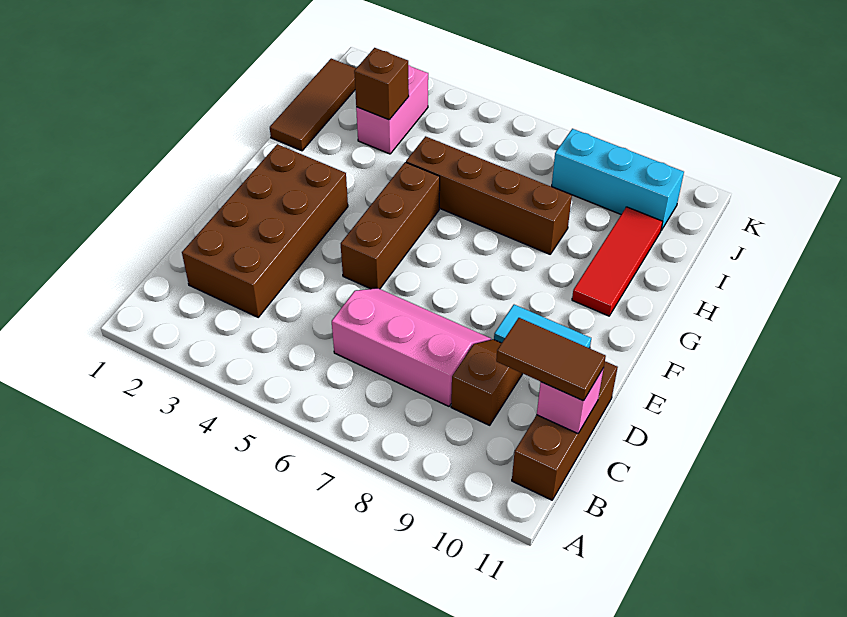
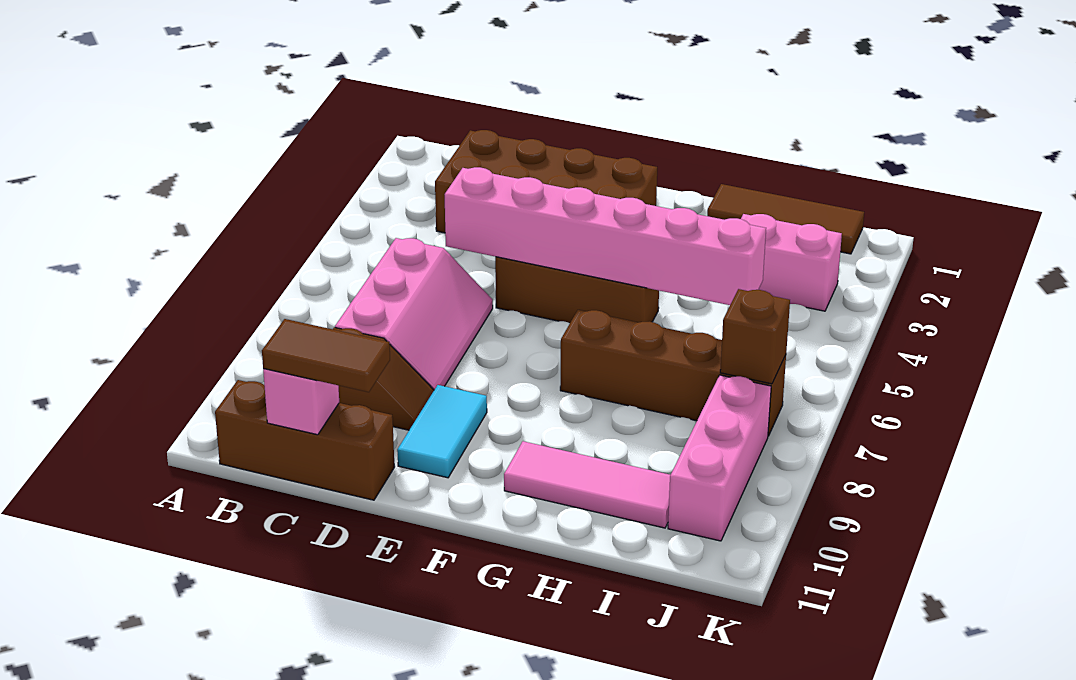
brown 1x2 tile [496,318,606,401] -> brown 1x2 tile turned to [262,319,390,392]
none -> pink 1x6 brick [445,167,766,305]
red 1x3 tile [572,207,663,316] -> pink 1x3 tile [504,441,670,528]
brown 1x4 brick [406,136,572,254] -> brown 1x4 brick turned to [560,310,786,436]
brown 1x1 brick [354,48,409,120] -> brown 1x1 brick moved to [720,289,790,384]
cyan 1x3 brick [552,129,684,230] -> pink 1x3 brick [668,375,771,541]

